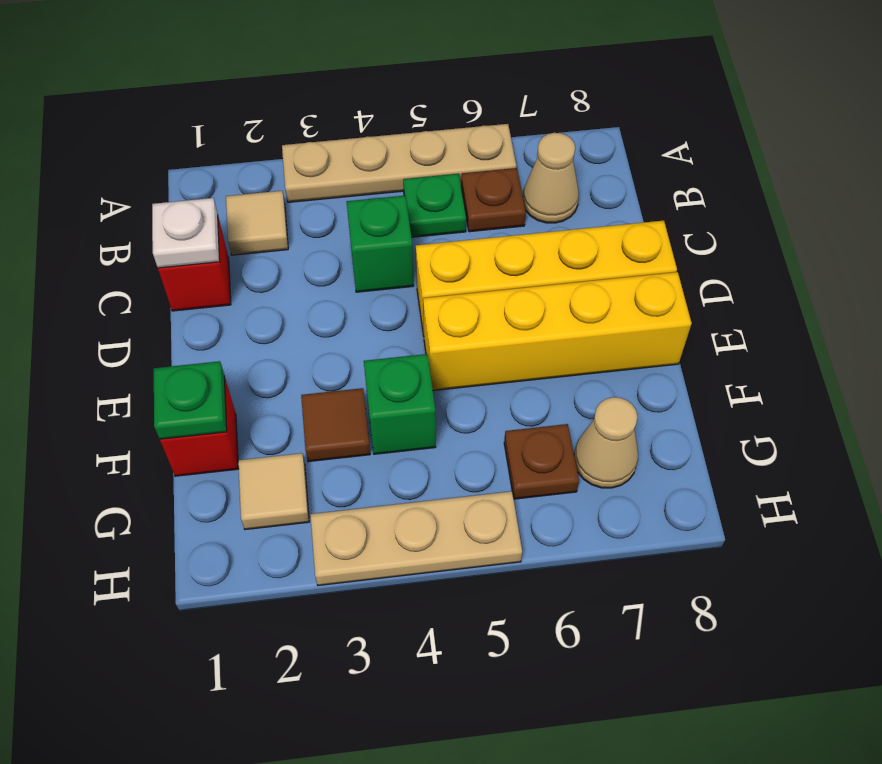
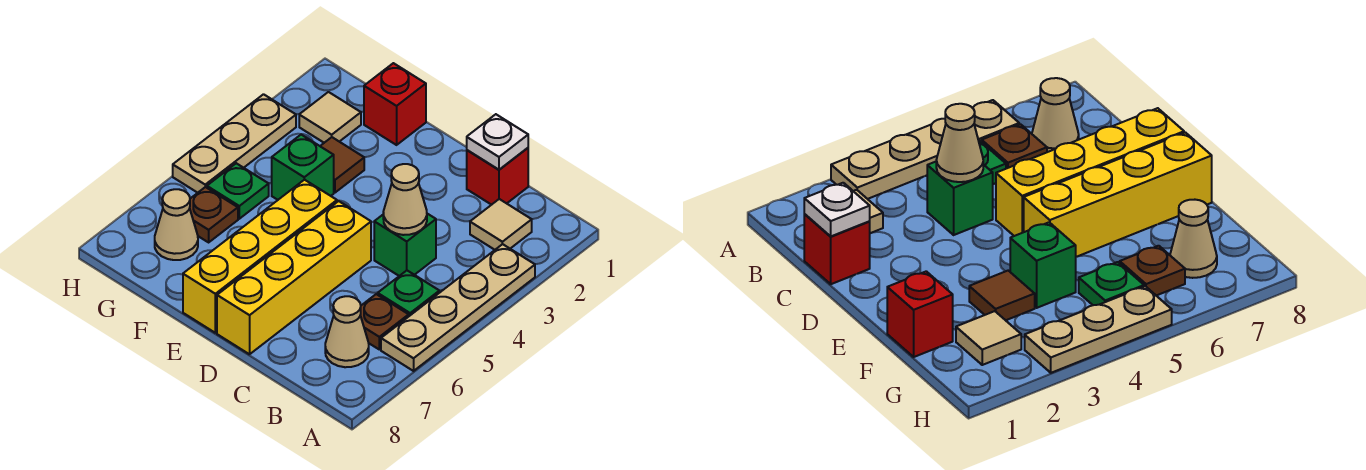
none -> tan 1x1 cone [383,164,427,235]
green 1x1 plate [154,361,227,439] -> green 1x1 plate moved to [207,163,269,219]

